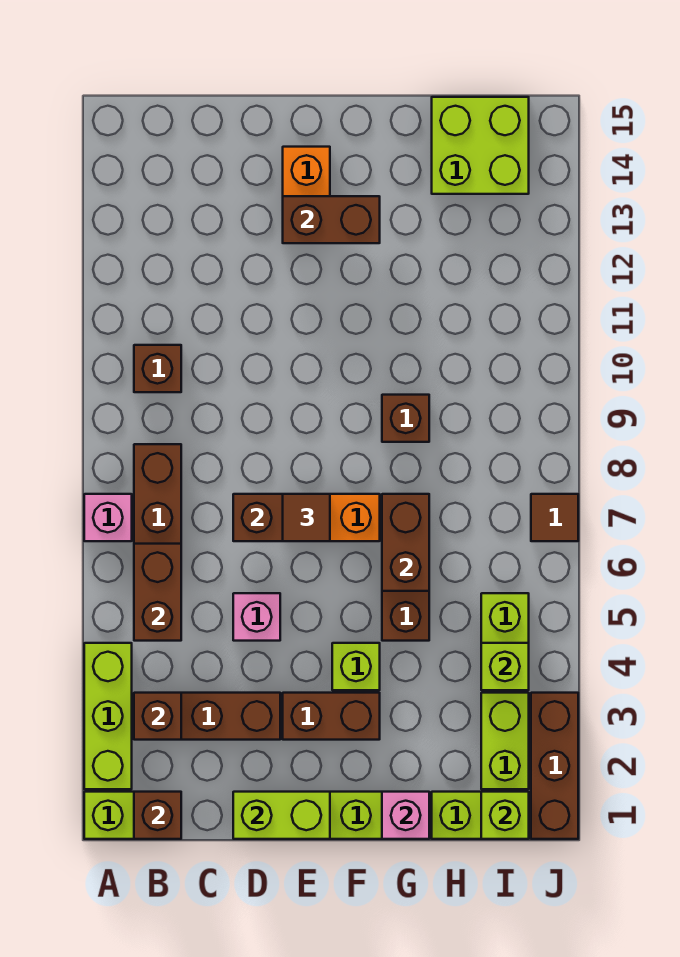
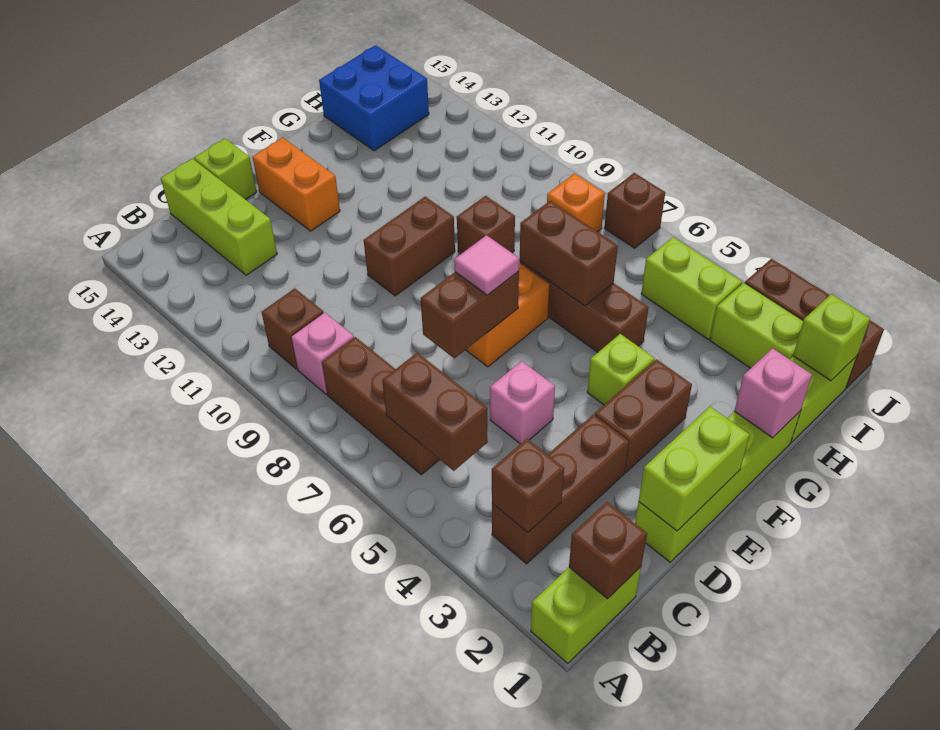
lime 1x3 brick [84,643,132,789] -> lime 1x3 brick moved to [161,158,277,275]
pink 1x1 brick [84,494,132,541] -> pink 1x1 brick moved to [291,312,354,394]
brown 1x1 tile [283,494,330,541] -> pink 1x1 tile [454,235,519,295]
brown 1x2 brick [283,196,380,243] -> brown 1x2 brick moved to [364,197,455,296]
lime 2x2 brick [432,97,529,194] -> blue 2x2 brick [319,45,429,151]
lime 1x1 brick [481,643,529,690] -> lime 1x1 brick moved to [194,138,257,200]
none -> orange 1x1 brick [547,174,605,232]
brown 1x1 tile [531,494,578,541] -> brown 1x1 brick [604,173,665,248]

